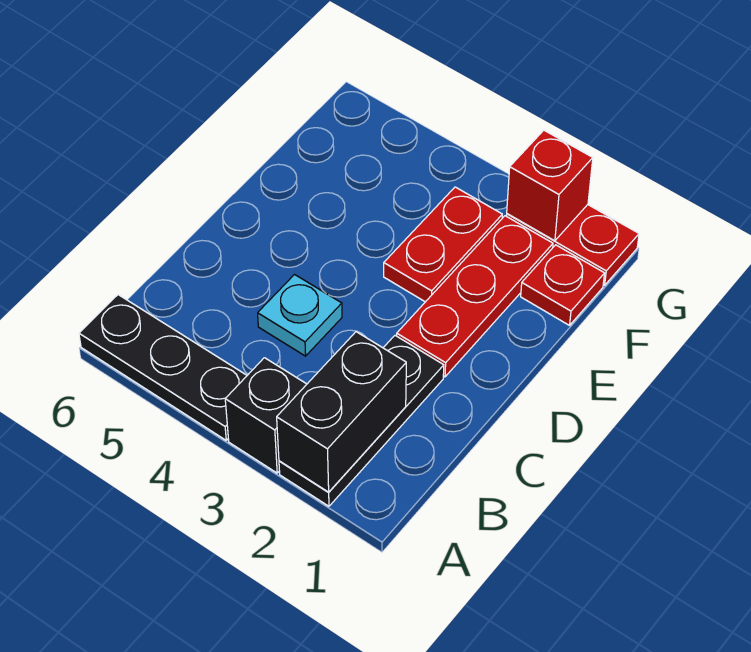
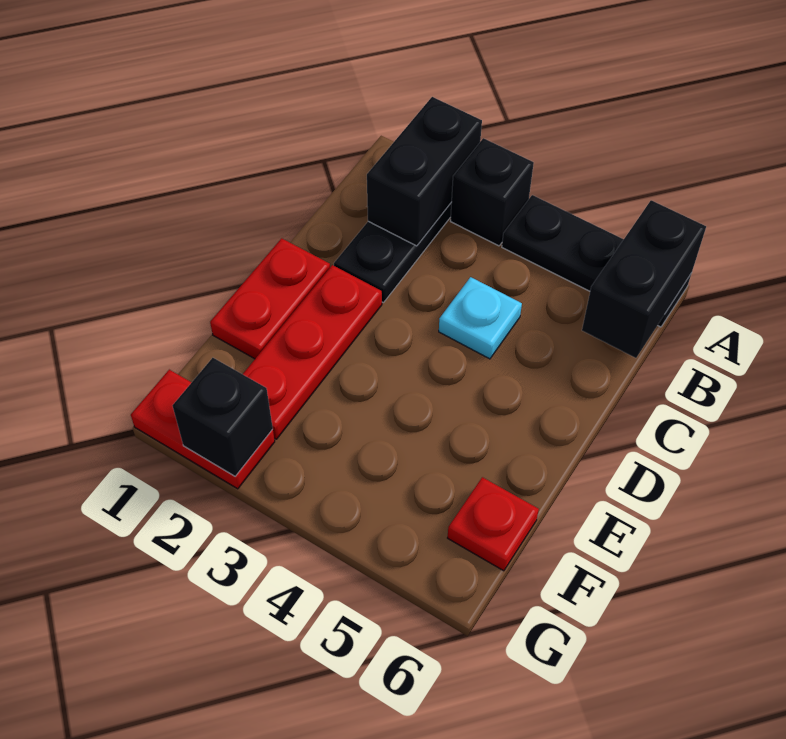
none -> black 1x2 brick [582,200,706,358]
red 1x2 plate [384,187,502,302] -> red 1x2 plate moved to [210,238,330,359]
red 1x1 plate [521,245,605,325] -> red 1x1 plate moved to [448,477,539,571]
red 1x1 brick [507,130,593,241] -> black 1x1 brick [173,358,273,476]

